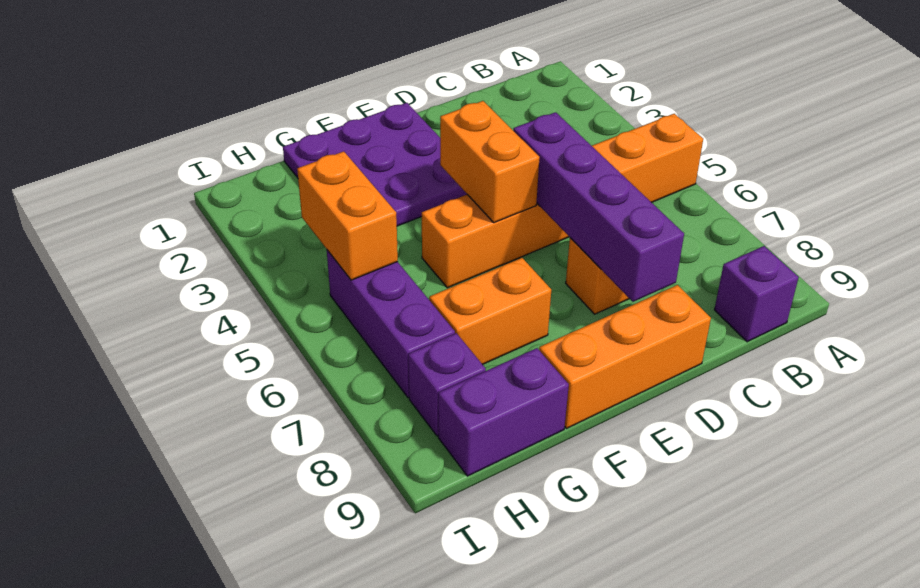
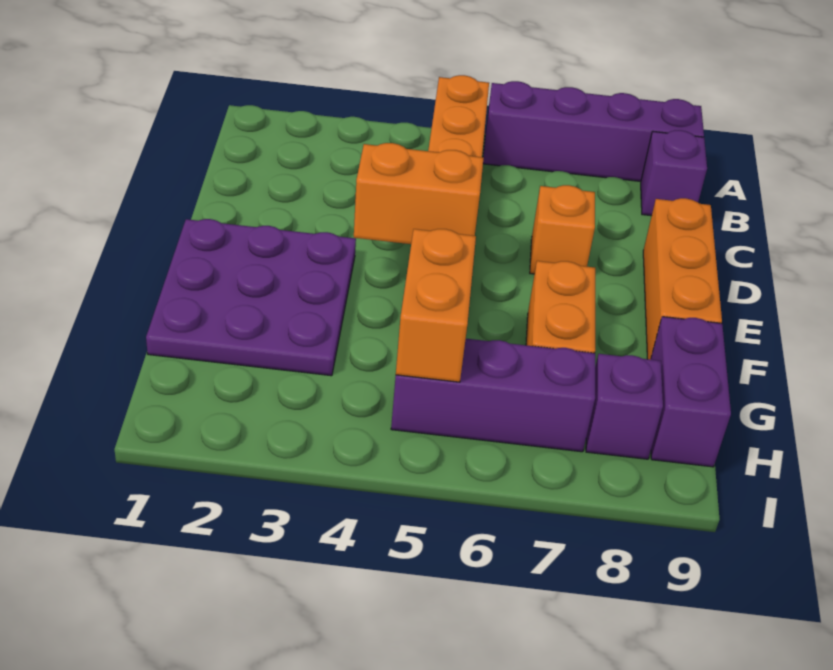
purple 1x4 brick [513,112,684,302] -> purple 1x4 brick moved to [483,81,704,181]
orange 1x2 brick [297,151,398,280] -> orange 1x2 brick turned to [396,229,476,382]

